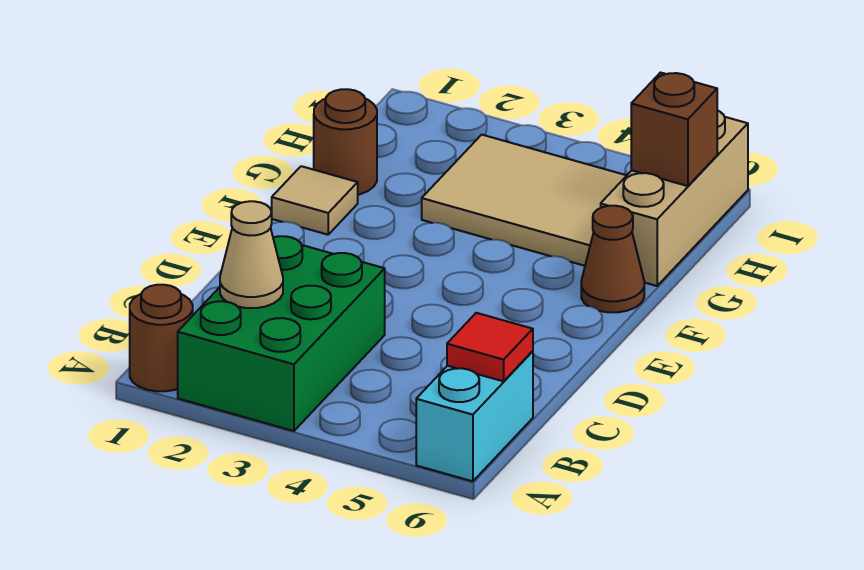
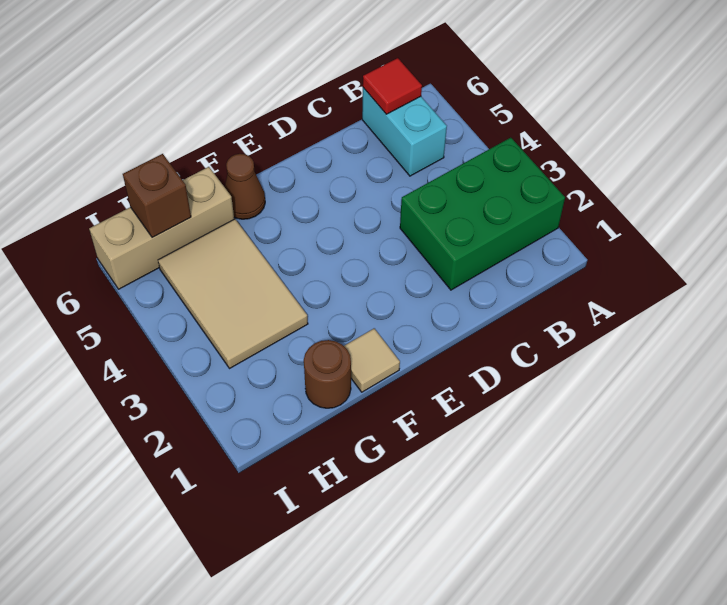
brown 1x1 round brick [130,285,193,391] -> none
cyan 1x2 brick [416,351,533,481] -> cyan 1x2 brick turned to [362,88,447,176]
tan 1x1 cone [220,201,283,308] -> none

